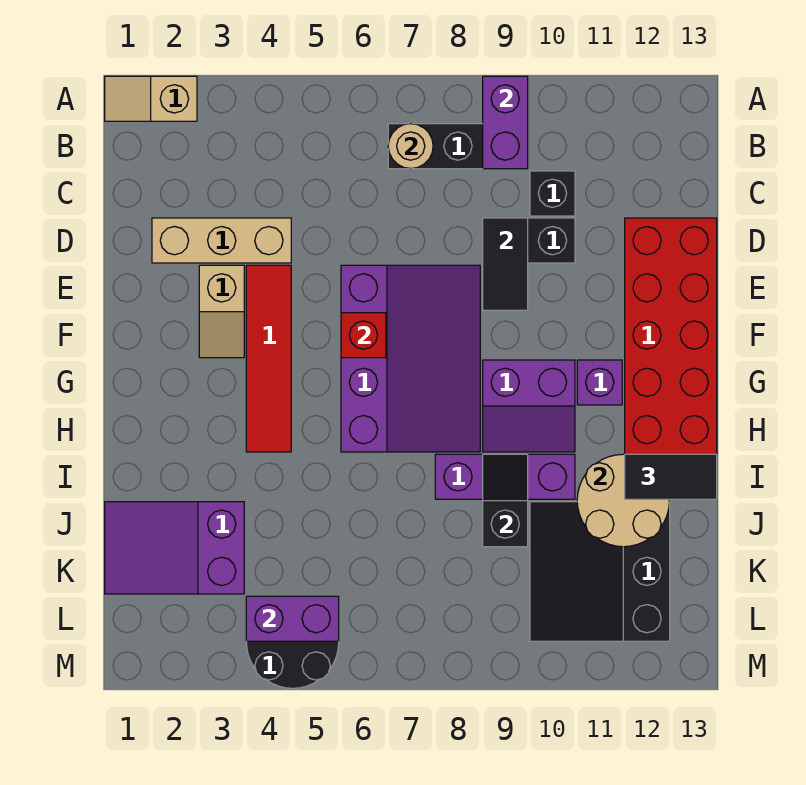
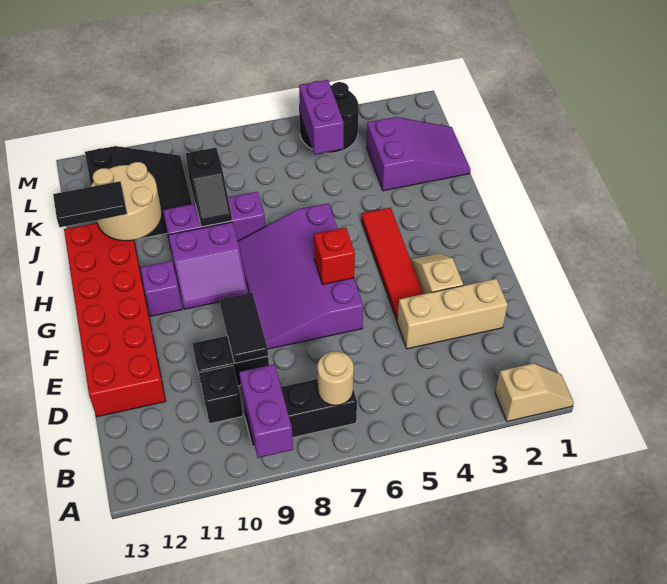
purple 2x2 slope [483,360,575,452] -> purple 2x2 slope turned to [169,222,248,309]
purple 1x2 brick [246,596,339,641] -> purple 1x2 brick turned to [299,80,344,154]

